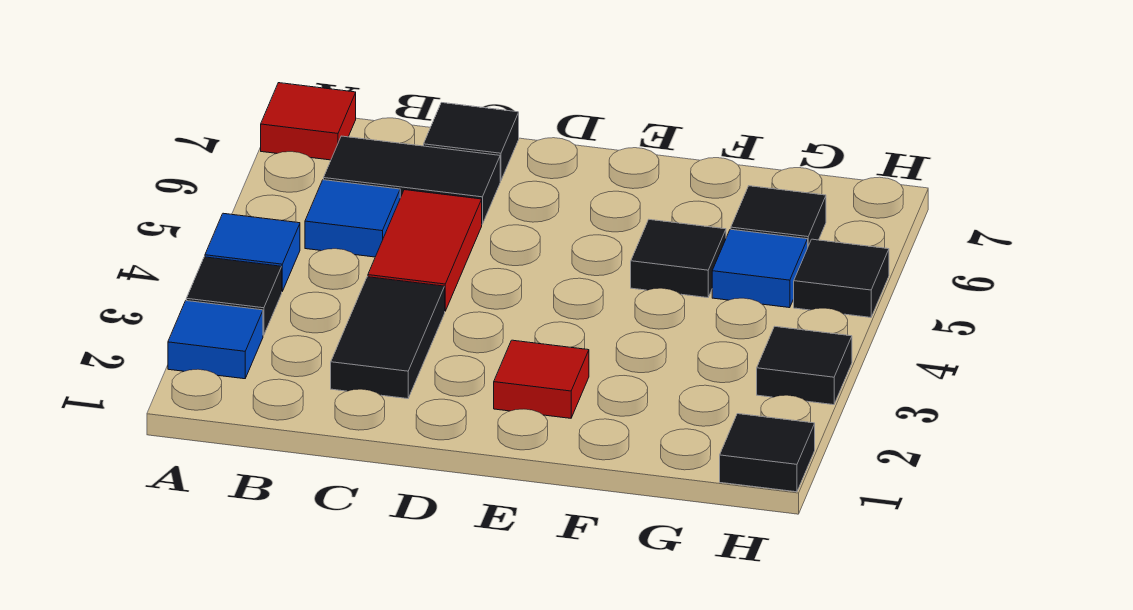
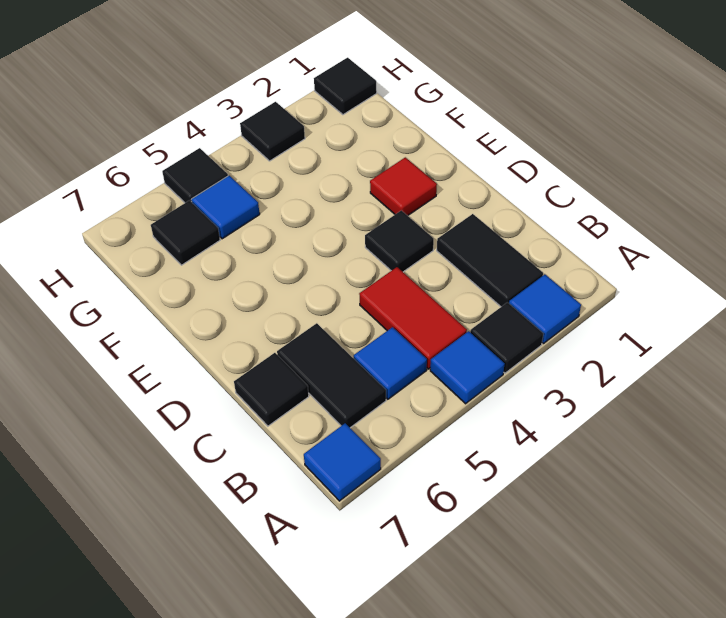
red 1x1 tile [261,83,356,160] -> blue 1x1 tile [304,423,381,501]
black 1x2 tile [331,277,445,399] -> black 1x2 tile turned to [437,214,543,307]
red 1x2 tile [368,190,482,311] -> red 1x2 tile turned to [359,267,467,369]
black 1x1 tile [631,220,726,298] -> black 1x1 tile moved to [365,210,434,272]

